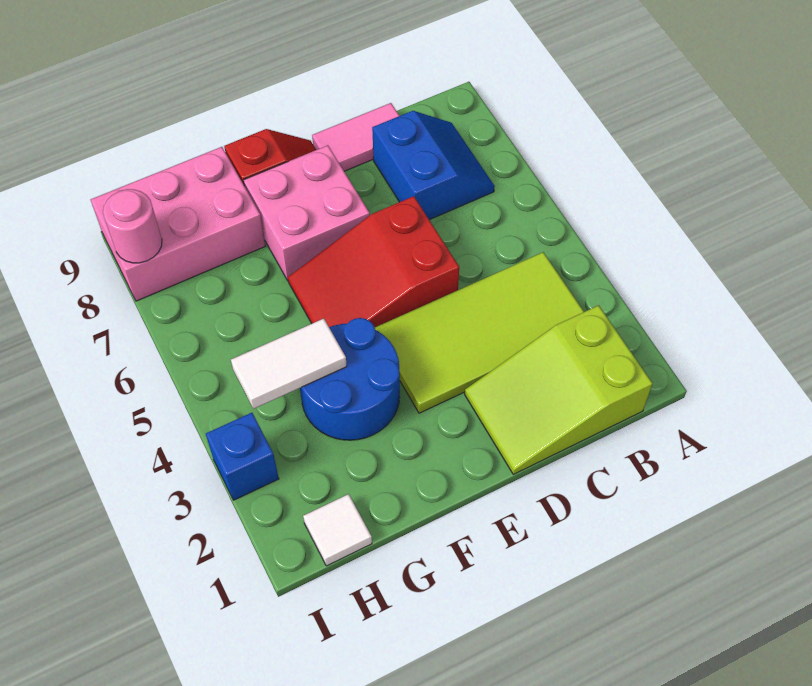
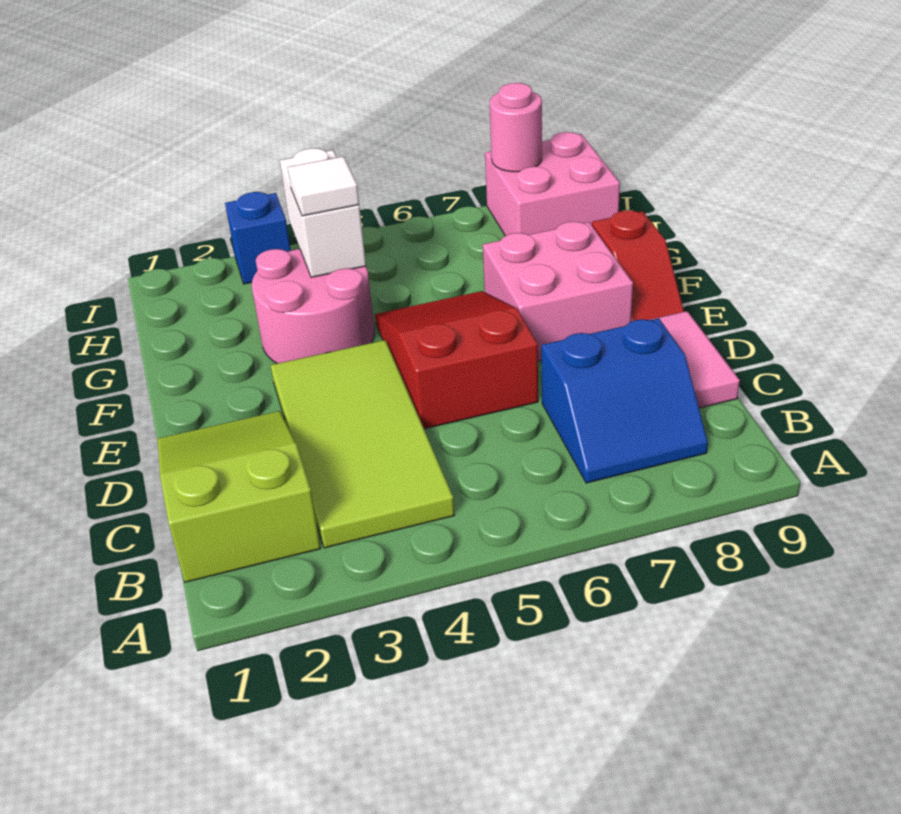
blue 2x2 round brick [300,318,400,440] -> pink 2x2 round brick [252,249,374,363]
white 1x2 tile [231,319,347,409] -> white 1x2 brick [280,148,366,277]
pink 2x3 brick [91,147,266,301] -> pink 2x2 brick [485,132,620,236]
white 1x1 tile [303,494,372,566] -> white 1x1 tile moved to [288,156,359,216]

